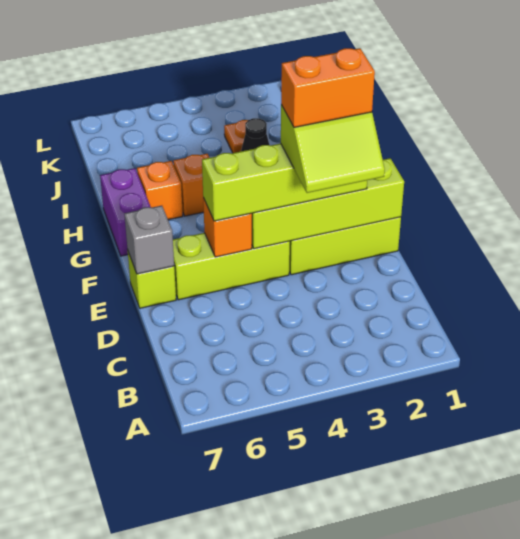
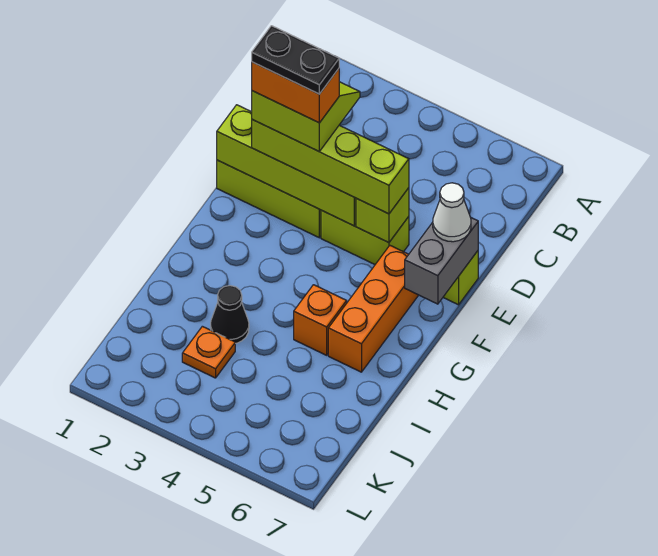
none -> black 1x2 plate [252,26,339,94]
lime 1x3 brick [173,233,290,300] -> lime 1x2 brick [321,210,409,264]
orange 1x1 brick [203,198,252,257] -> lime 1x1 brick [356,188,409,243]
grey 1x1 brick [124,206,174,274] -> grey 1x2 brick [405,218,478,304]
none -> white 1x1 cone [433,183,471,242]
purple 1x2 brick [100,168,150,256] -> none
orange 1x1 brick [137,161,183,220] -> orange 1x3 brick [328,246,418,372]

